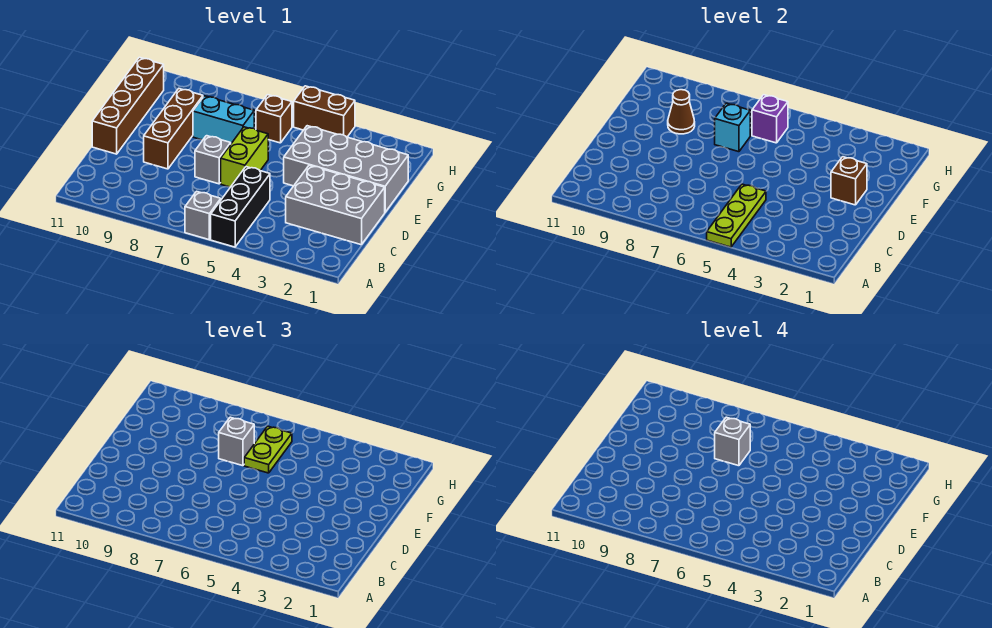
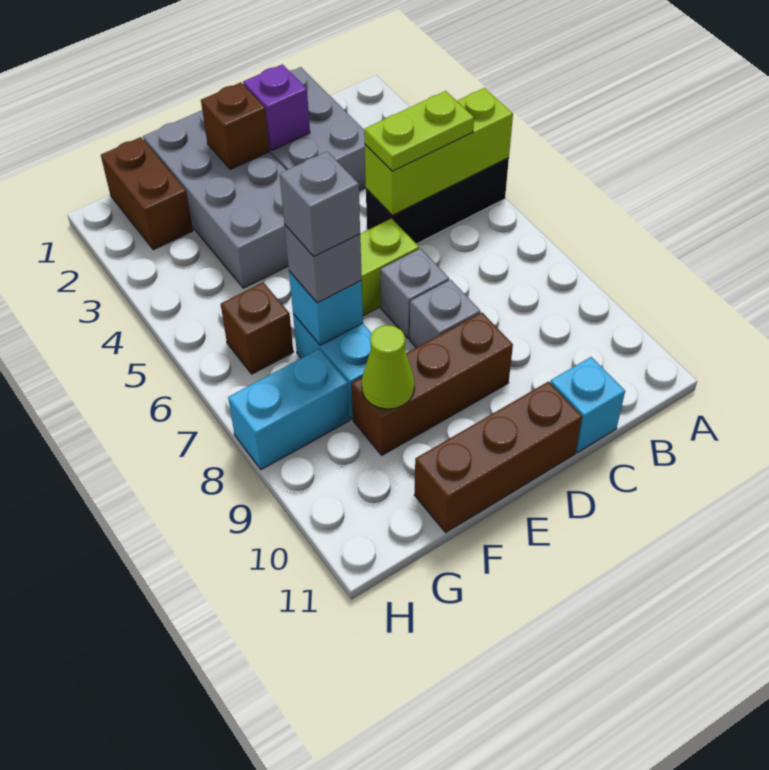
lime 1x3 plate [707,184,766,247] -> lime 1x3 brick [365,88,513,215]
grey 1x1 brick [185,191,221,240] -> grey 1x1 brick moved to [410,280,480,348]
none -> cyan 1x1 brick [550,357,625,453]
brown 1x4 brick [92,57,164,154] -> brown 1x3 brick [415,382,582,532]
lime 1x2 plate [244,426,292,473] -> lime 1x2 plate moved to [364,91,474,171]
brown 1x1 cone [668,90,695,134] -> lime 1x1 cone [362,325,415,409]
purple 1x1 brick [752,95,788,143] -> purple 1x1 brick moved to [243,64,310,150]
none -> cyan 1x2 brick [228,349,350,470]
brown 1x2 brick [294,86,355,137] -> brown 1x2 brick moved to [101,137,193,250]

